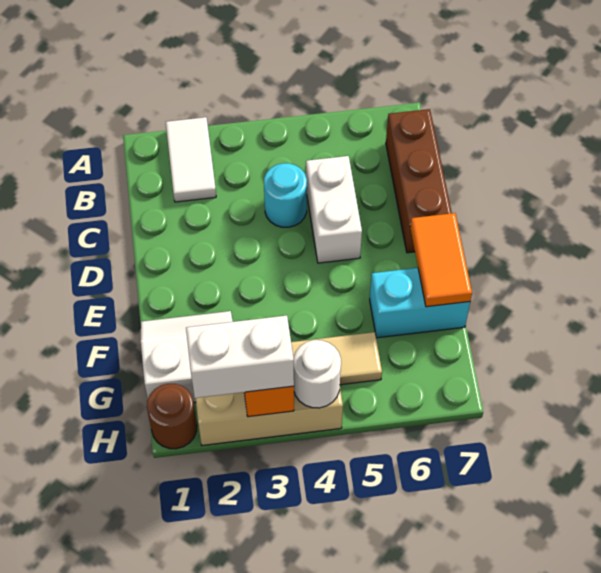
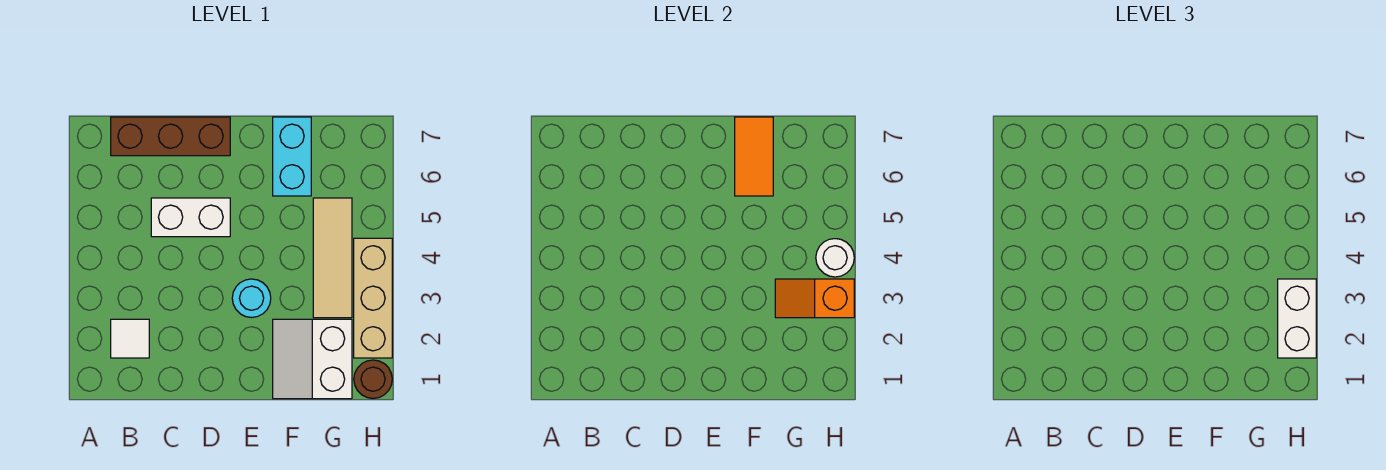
white 1x2 tile [166,117,216,202] -> white 1x1 tile [111,319,149,358]
cyan 1x1 round brick [264,163,307,227] -> cyan 1x1 round brick moved to [232,279,271,318]
orange 1x2 tile [410,213,472,307] -> orange 1x2 tile turned to [735,117,773,196]

